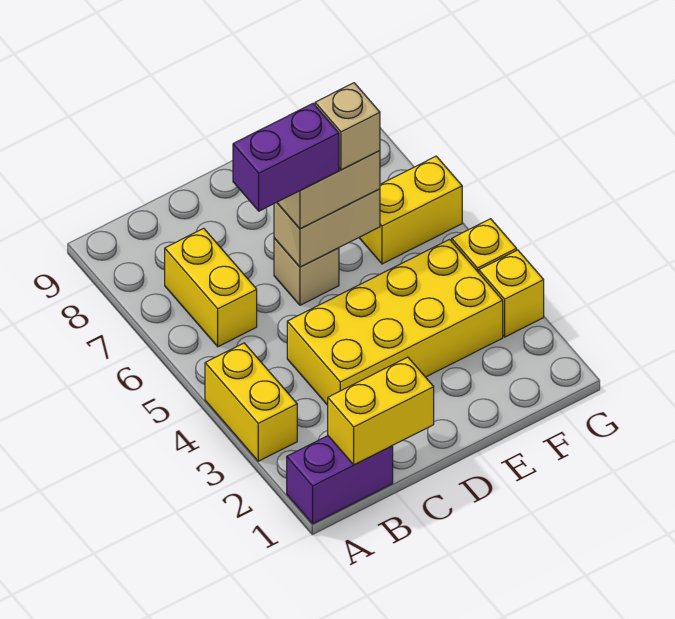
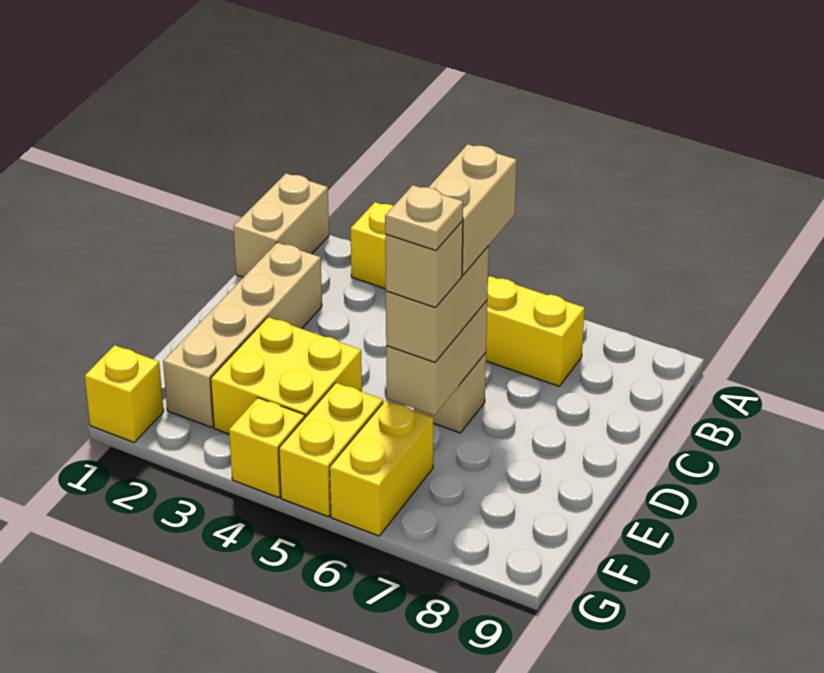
purple 1x2 brick [287,436,393,524] -> tan 1x2 brick [233,173,329,277]
yellow 1x2 brick [328,357,434,465] -> yellow 1x2 brick moved to [279,383,383,517]
none -> tan 1x4 brick [163,243,322,428]
yellow 2x4 brick [287,240,503,405] -> yellow 2x2 brick [211,317,362,434]
purple 1x2 brick [233,104,339,211] -> tan 1x2 brick [429,144,517,275]
none -> tan 1x1 plate [385,185,463,251]
yellow 1x1 brick [479,250,544,337] -> yellow 1x1 brick moved to [85,345,164,442]

